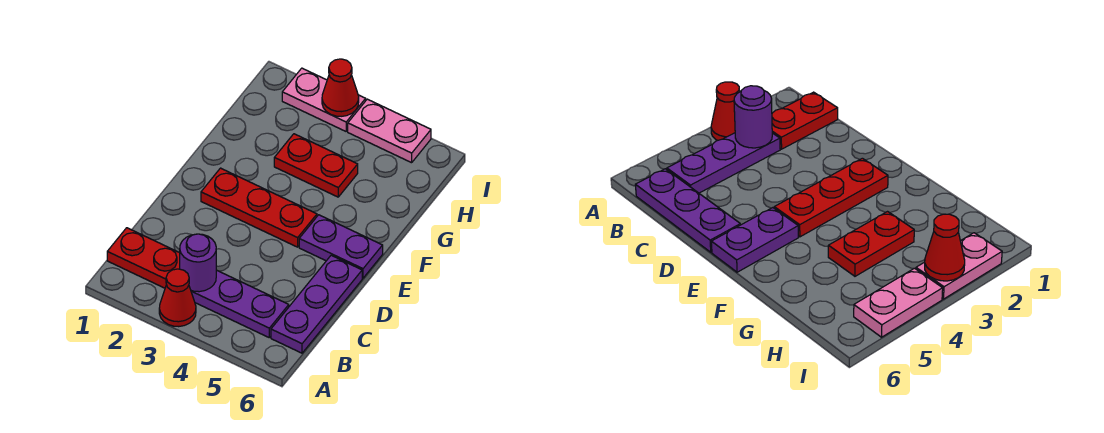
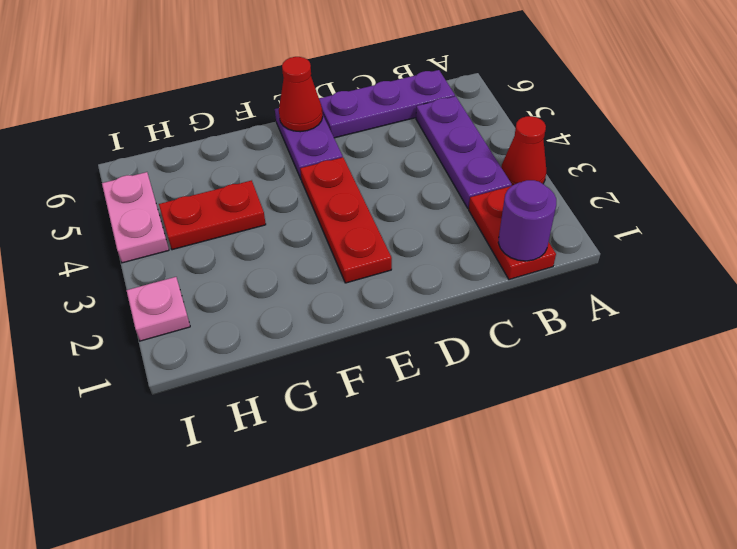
purple 1x1 round brick [180,234,216,292] -> purple 1x1 round brick moved to [498,180,556,261]
red 1x2 plate [274,134,358,197] -> red 1x2 plate turned to [159,180,266,250]
pink 1x2 plate [282,68,366,131] -> pink 1x1 plate [126,277,190,341]
red 1x1 cone [322,59,359,116] -> red 1x1 cone moved to [279,57,323,132]

